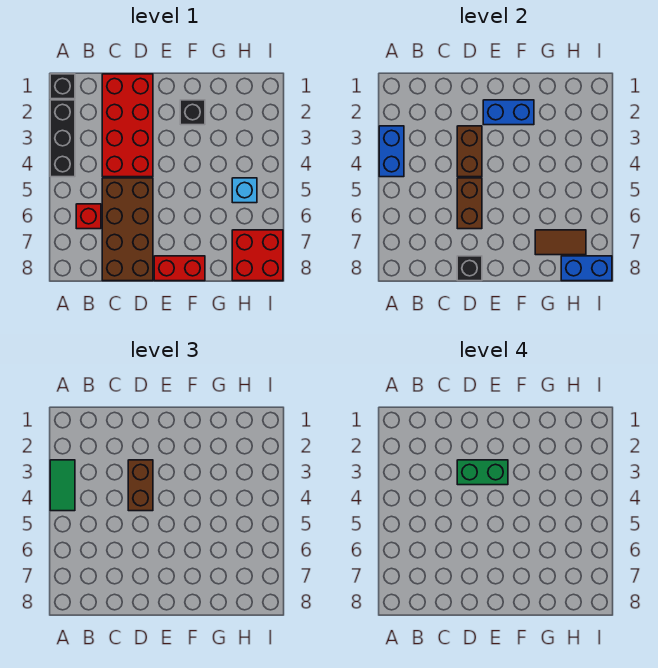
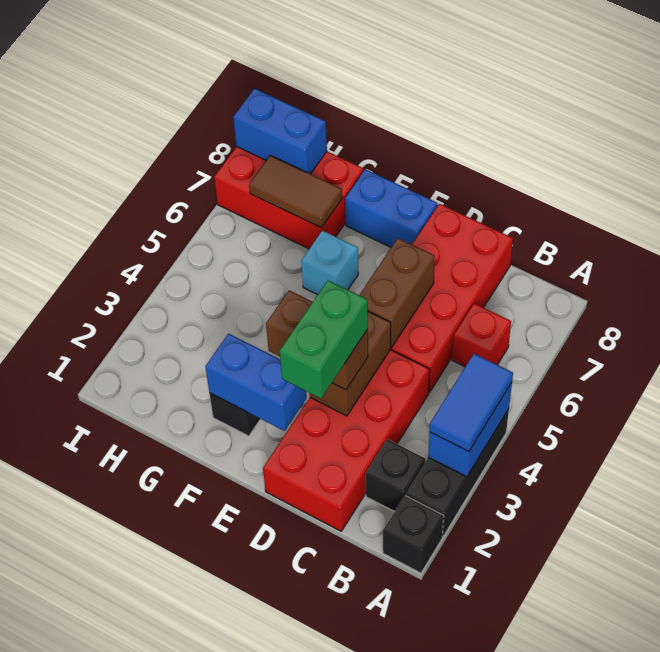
green 1x2 tile [50,460,75,511] -> blue 1x2 tile [430,354,513,452]
brown 2x4 brick [102,178,153,281] -> red 2x4 brick [391,204,513,393]
brown 1x2 brick [128,460,153,511] -> brown 1x2 brick turned to [266,290,368,390]
green 1x2 brick [457,460,508,485] -> green 1x2 brick turned to [280,280,368,398]
black 1x1 brick [457,256,482,281] -> black 1x1 brick moved to [366,439,425,512]
red 1x2 brick [154,256,205,281] -> blue 1x2 brick [345,169,437,247]
cyan 1x1 brick [232,178,257,203] -> cyan 1x1 brick moved to [302,231,358,295]
red 2x2 brick [232,230,283,281] -> red 2x3 brick [214,147,363,249]

